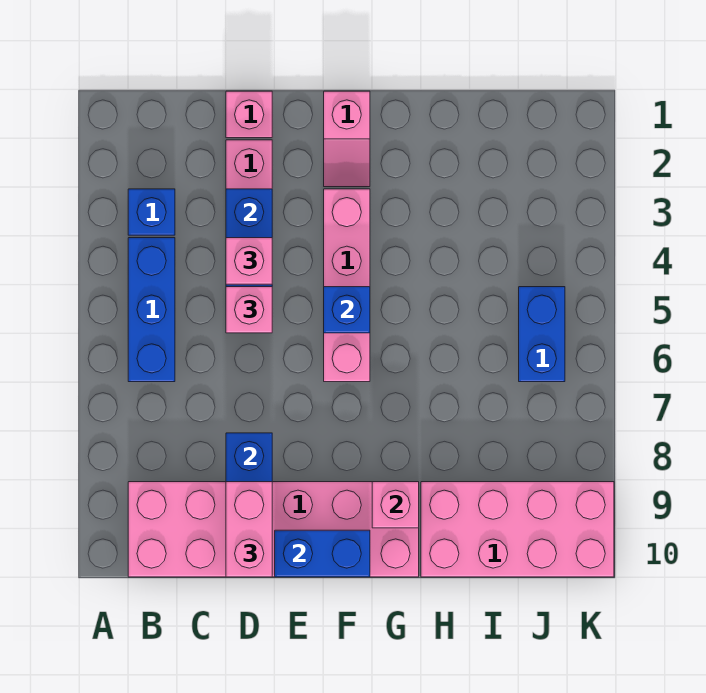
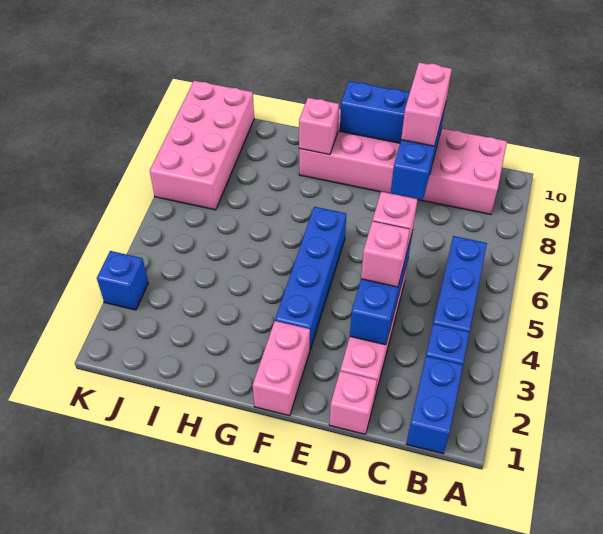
pink 1x2 slope [324,91,370,187] -> pink 1x2 brick [253,321,310,416]
pink 1x4 brick [324,189,370,382] -> blue 1x4 brick [275,207,346,350]
blue 1x1 brick [324,287,370,333] -> blue 1x1 brick moved to [97,251,148,310]
pink 2x4 brick [421,482,614,577] -> pink 2x4 brick turned to [150,81,254,210]
blue 1x2 brick [519,287,565,382] -> blue 1x2 brick moved to [406,356,463,454]

